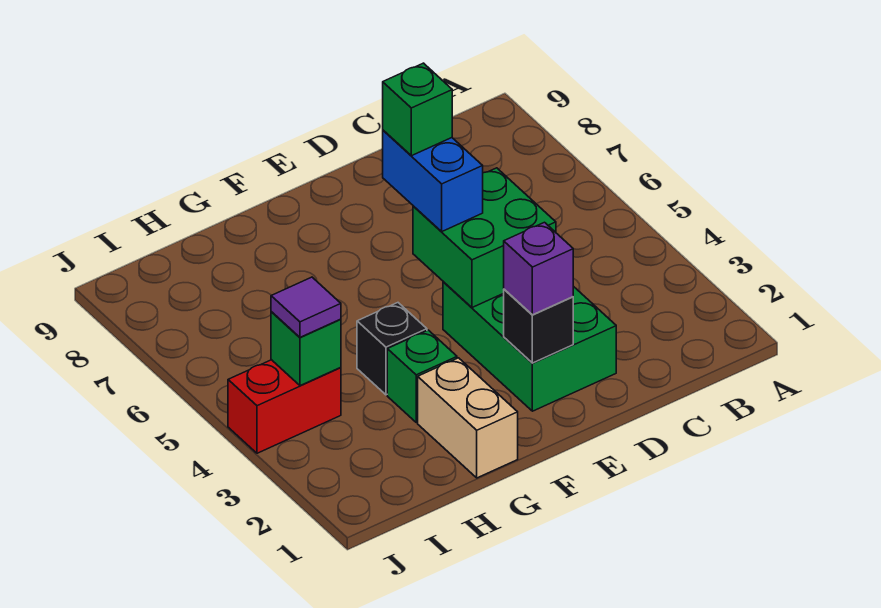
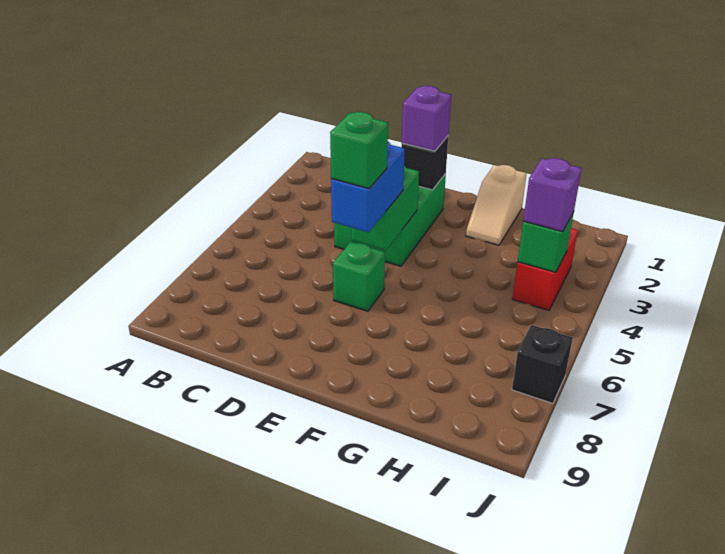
green 2x2 brick [413,168,556,308] -> green 1x2 brick [351,165,419,250]
tan 1x2 brick [418,358,518,478] -> tan 1x2 slope [466,165,527,245]
green 1x1 brick [387,330,457,422] -> green 1x1 brick moved to [333,242,385,311]
black 1x1 brick [357,303,427,395] -> black 1x1 brick moved to [512,325,573,403]
red 1x2 brick [228,360,341,453] -> red 1x2 brick turned to [512,228,578,310]
purple 1x1 tile [271,277,341,337] -> purple 1x1 brick [523,158,582,232]

